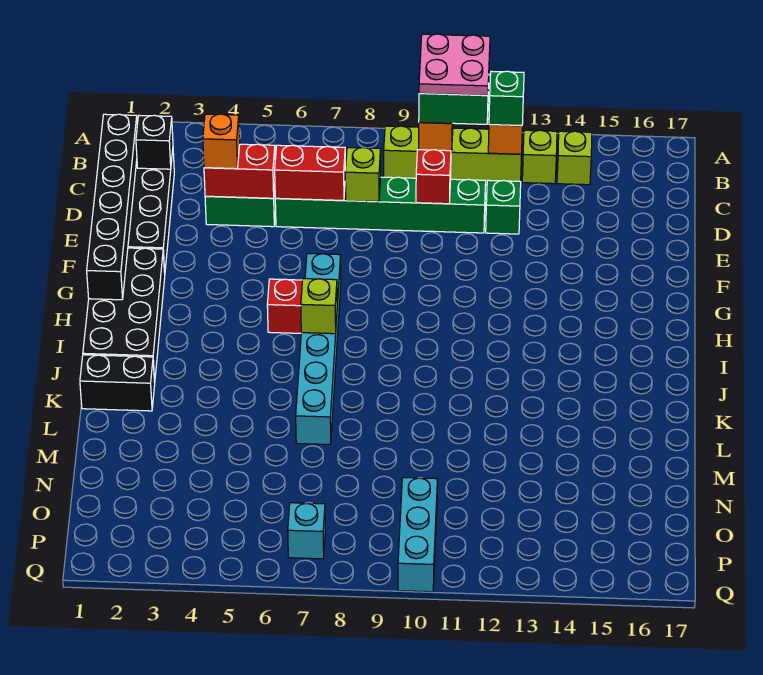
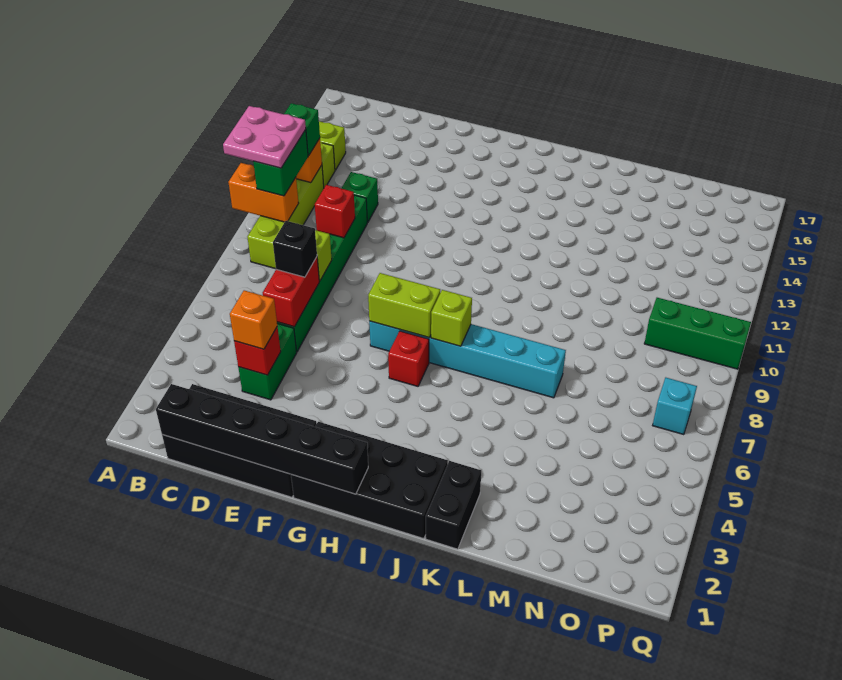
black 1x1 brick [136,115,173,169] -> black 1x1 brick moved to [273,221,317,277]
red 1x2 brick [204,144,275,198] -> red 1x1 brick [234,327,281,375]
none -> lime 1x2 brick [368,273,440,338]
cyan 1x3 brick [398,477,437,592] -> green 1x3 brick [644,298,751,369]

